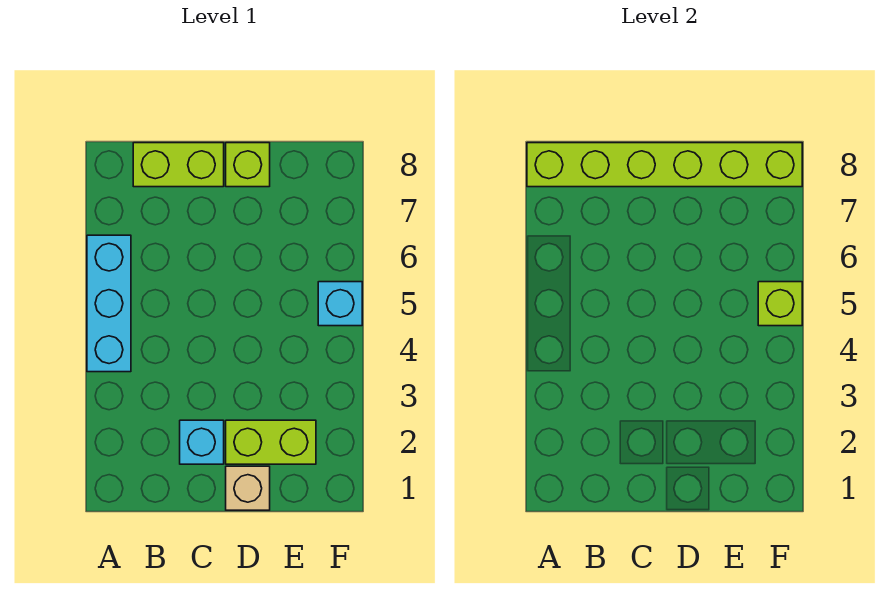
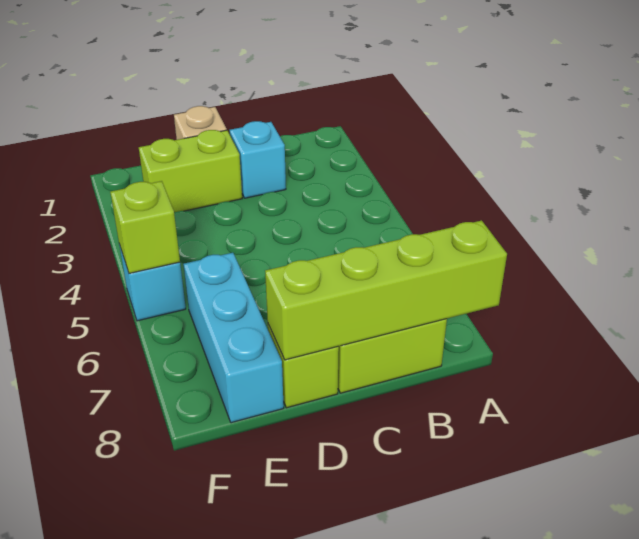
cyan 1x3 brick [87,235,131,372] -> cyan 1x3 brick moved to [183,253,284,423]
lime 1x6 brick [527,143,802,187] -> lime 1x4 brick [265,220,507,360]

